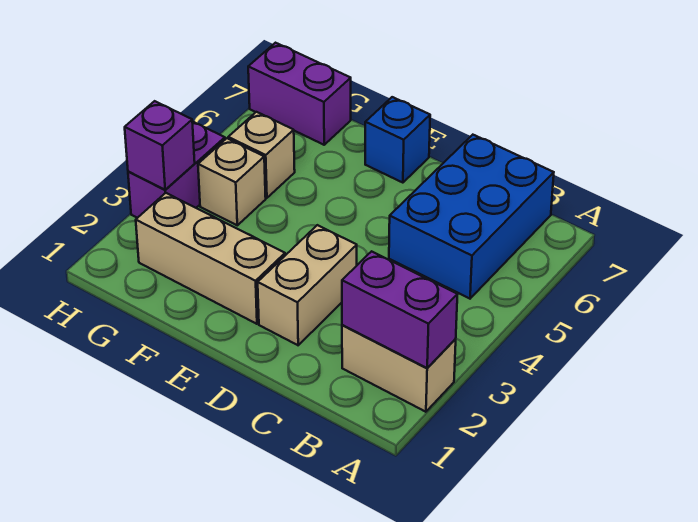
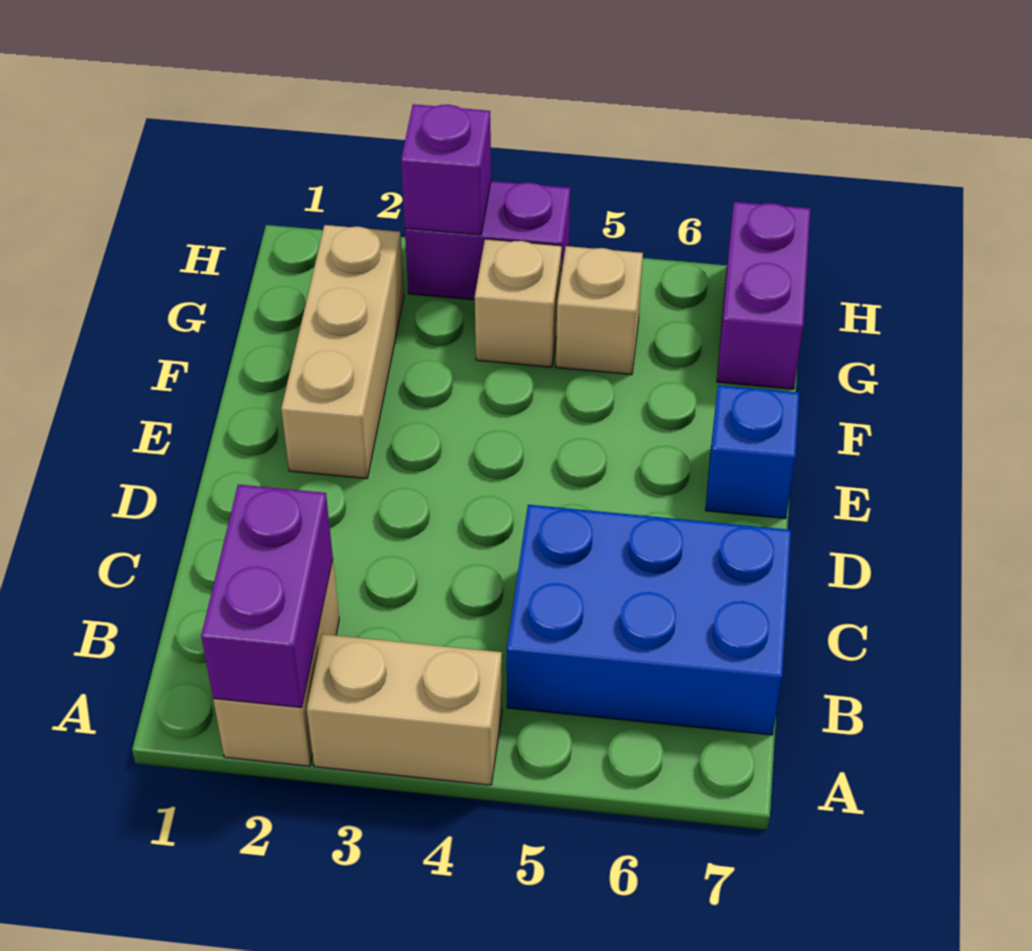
tan 1x2 brick [258,225,357,345] -> tan 1x2 brick moved to [307,634,502,785]

